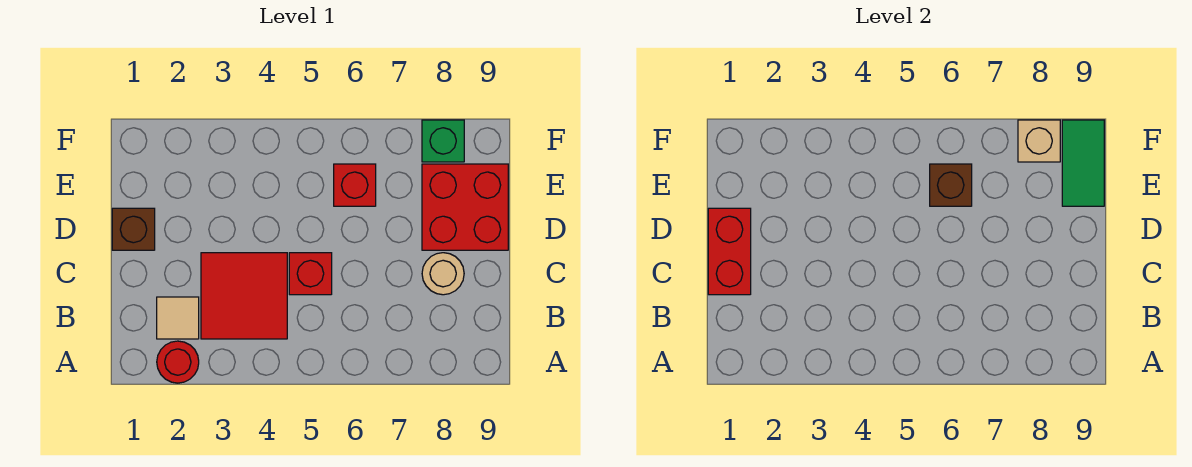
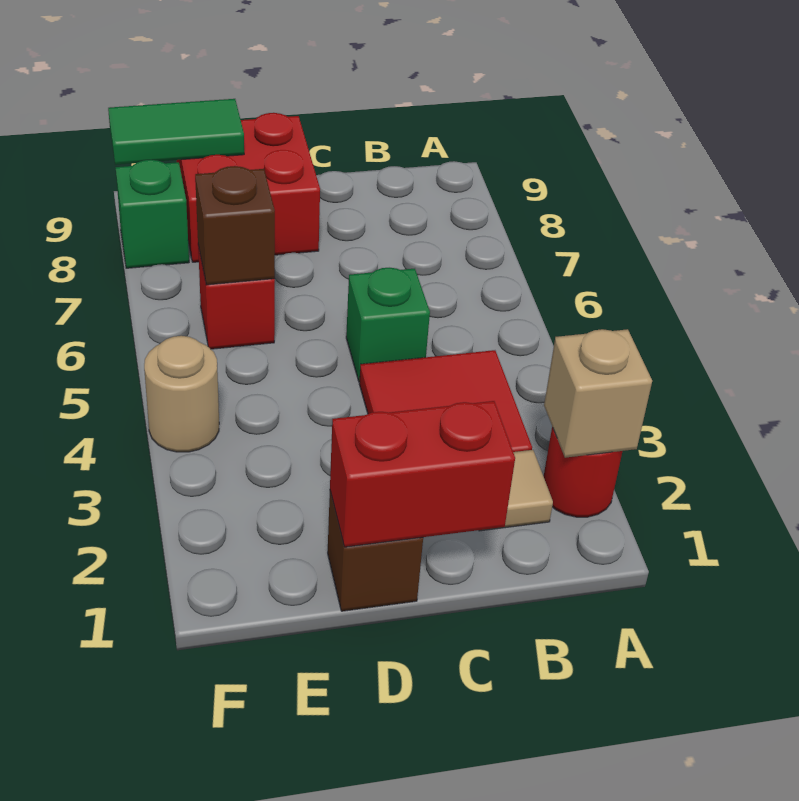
red 1x1 brick [289,253,332,295] -> green 1x1 brick [346,268,430,382]
tan 1x1 round brick [422,253,464,295] -> tan 1x1 round brick moved to [144,336,219,452]
tan 1x1 brick [1018,120,1060,162] -> tan 1x1 brick moved to [544,329,652,458]

